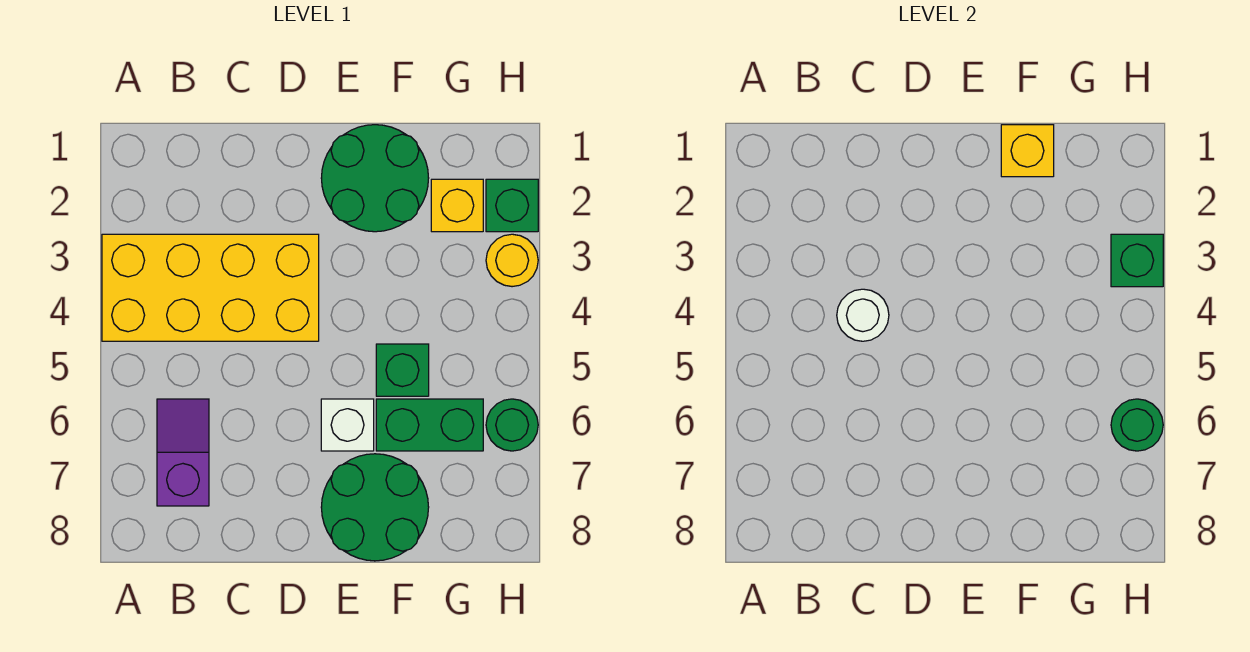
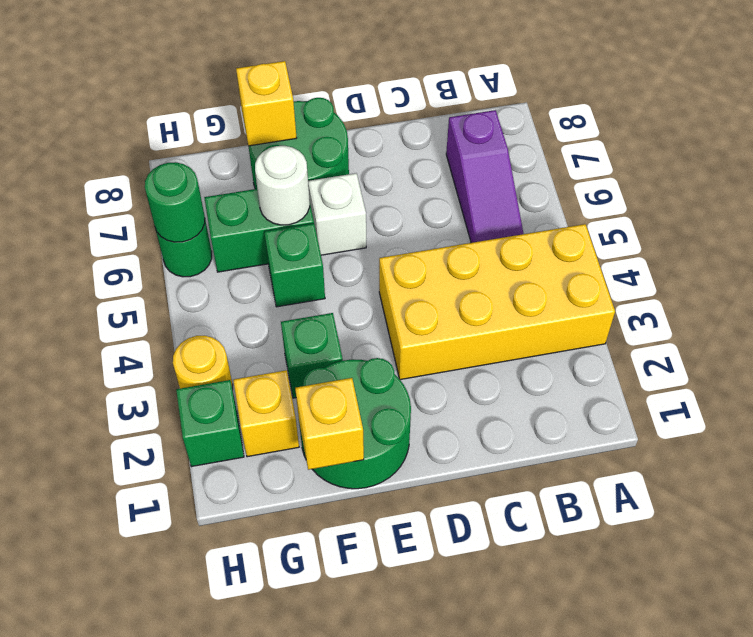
purple 1x2 slope [157,399,209,506] -> purple 1x3 slope [446,110,524,243]
white 1x1 round brick [837,289,889,341] -> white 1x1 round brick moved to [255,146,310,225]
none -> yellow 1x1 brick [236,61,297,146]
green 1x1 brick [1111,234,1163,287] -> green 1x1 brick moved to [281,313,343,398]

